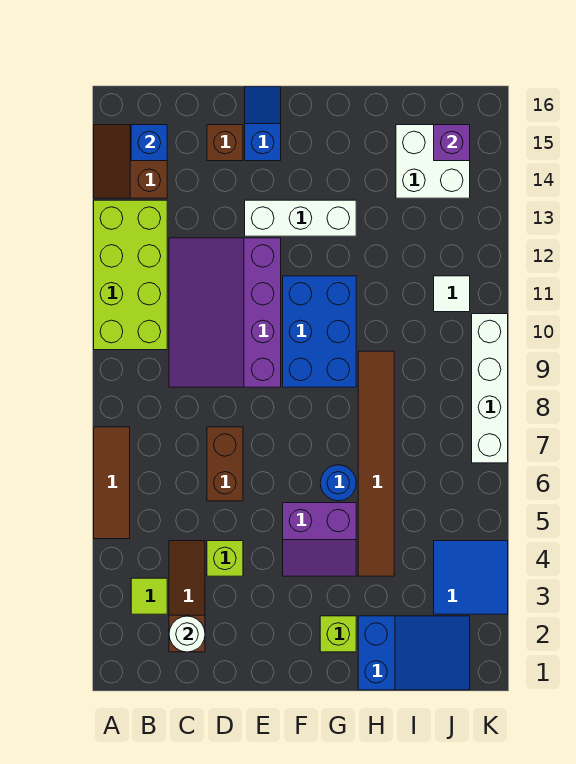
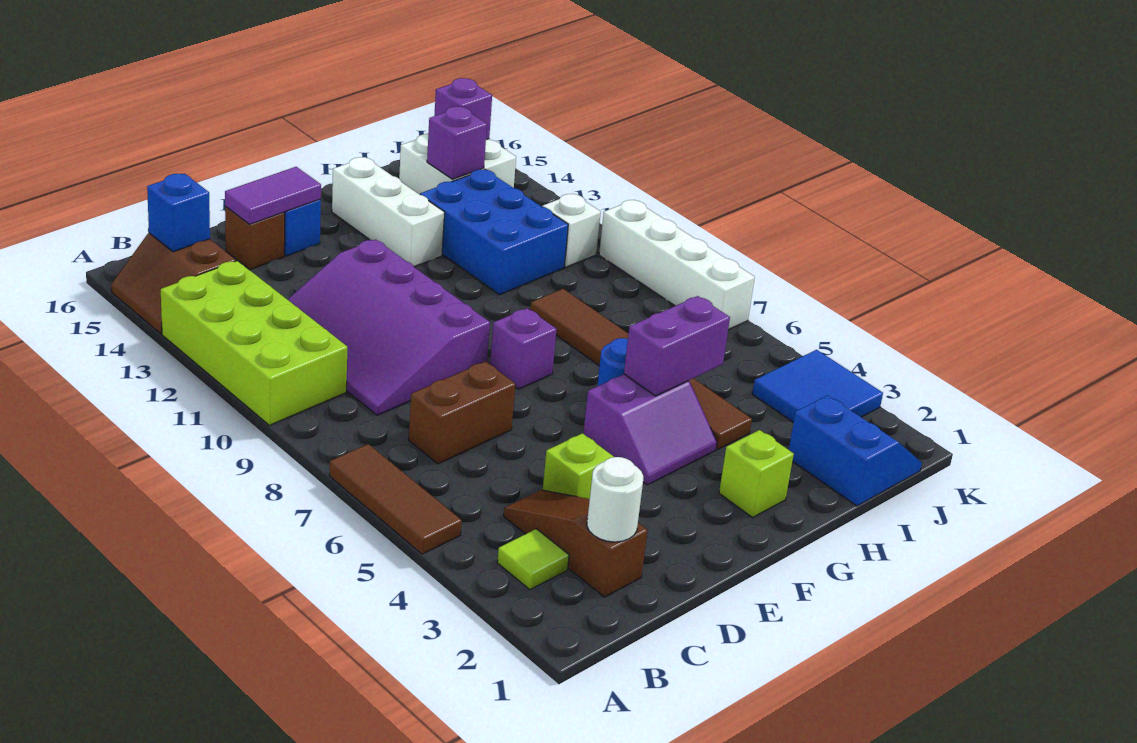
brown 1x2 brick [207,427,243,501] -> brown 1x2 brick turned to [409,362,515,464]
none -> purple 1x2 tile [225,167,321,224]
white 1x3 brick [245,200,356,236] -> white 1x3 brick turned to [332,157,445,267]
none -> purple 1x1 brick [490,308,557,389]
blue 2x3 brick [283,276,356,387] -> blue 2x3 brick moved to [420,169,568,295]
none -> purple 1x2 brick [624,296,730,396]
blue 2x3 slope [358,616,470,690] -> blue 2x2 slope [789,395,922,506]
none -> purple 1x1 brick [427,106,487,179]
white 1x1 tile [434,276,470,312] -> white 1x1 brick [542,194,601,267]

